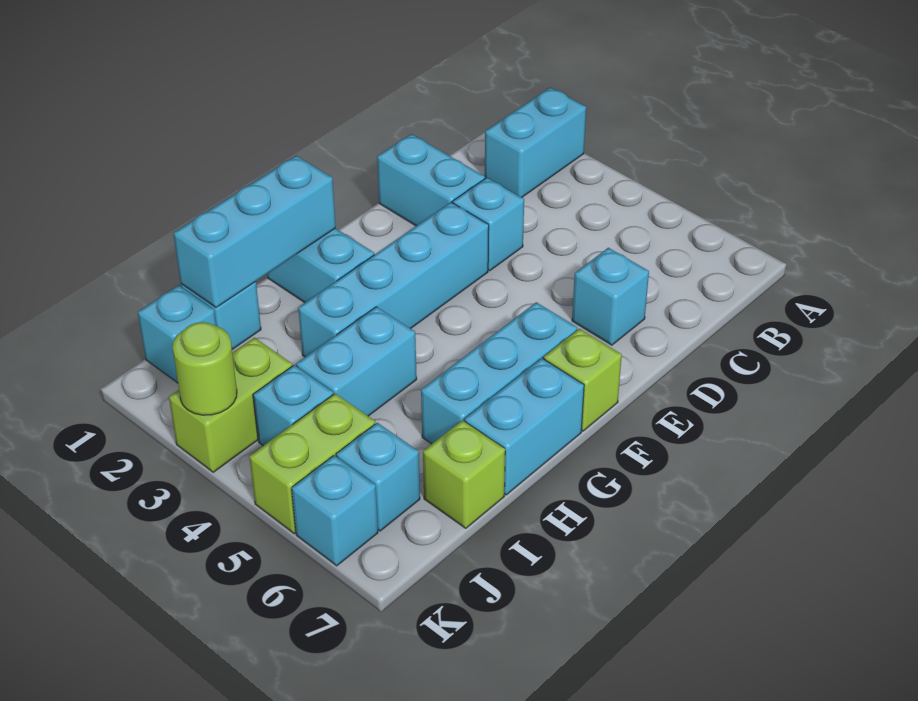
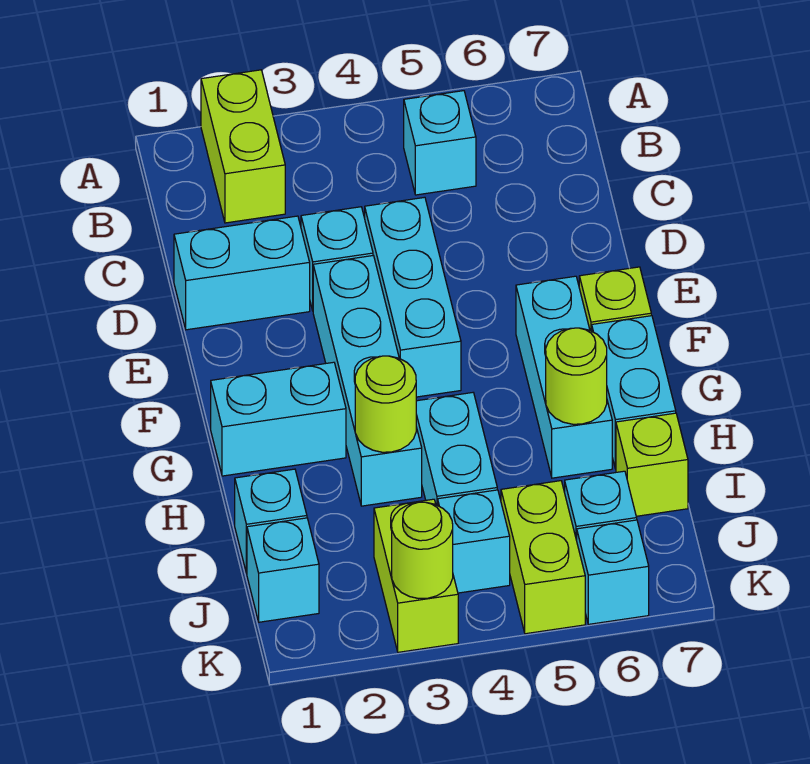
cyan 1x2 brick [485,88,586,197] -> lime 1x2 brick [201,70,285,223]
cyan 1x1 brick [572,248,649,345] -> cyan 1x1 brick moved to [404,91,476,195]
cyan 1x3 brick [173,156,336,308] -> cyan 1x3 brick moved to [365,197,461,397]
none -> lime 1x1 round brick [355,356,416,452]
none -> lime 1x1 round brick [546,328,607,424]

